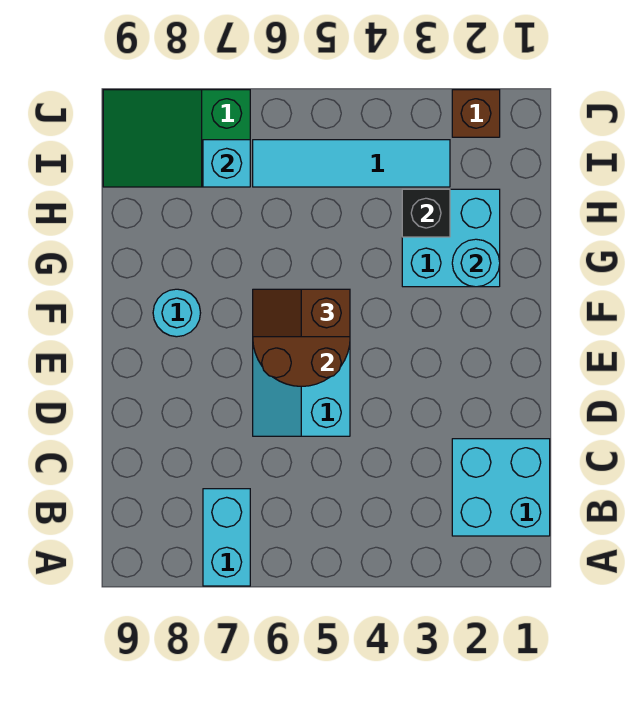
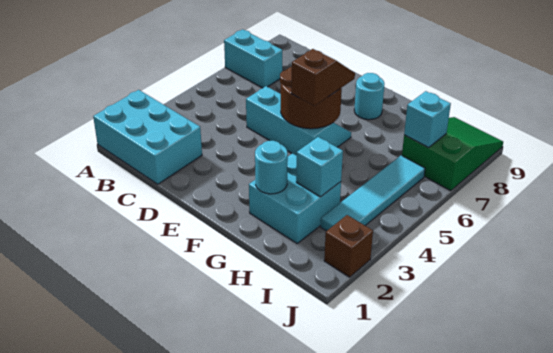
cyan 2x2 brick [452,439,550,536] -> cyan 2x3 brick [93,90,202,184]
black 1x1 brick [402,189,450,237] -> cyan 1x1 brick [296,137,343,197]

